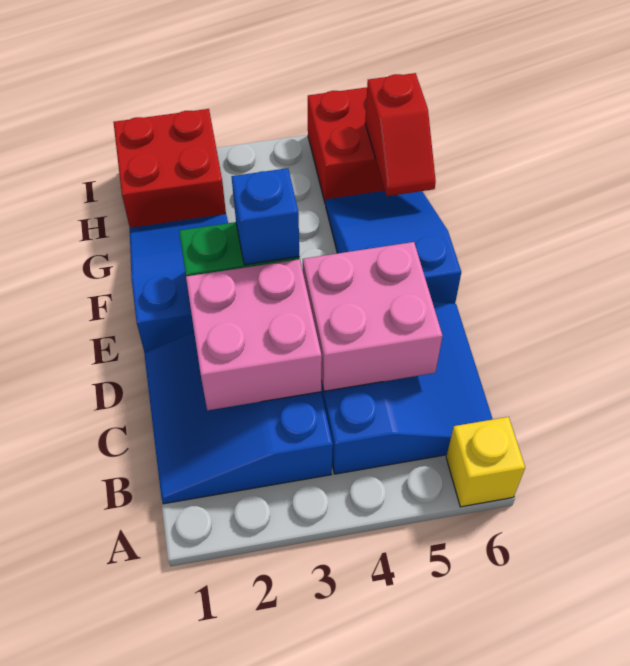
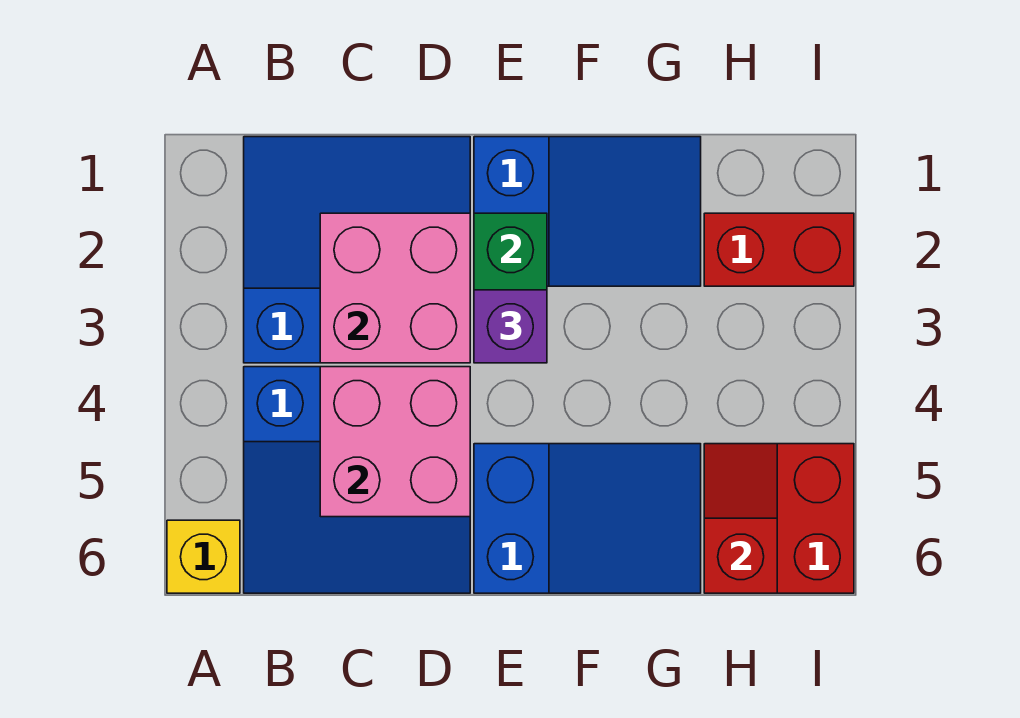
blue 1x1 brick [231,168,299,265] -> purple 1x1 brick [474,290,547,363]
red 1x2 slope [365,73,436,196] -> red 1x2 slope turned to [704,444,777,593]
red 2x2 brick [113,109,226,228] -> red 1x2 brick [704,213,854,286]

